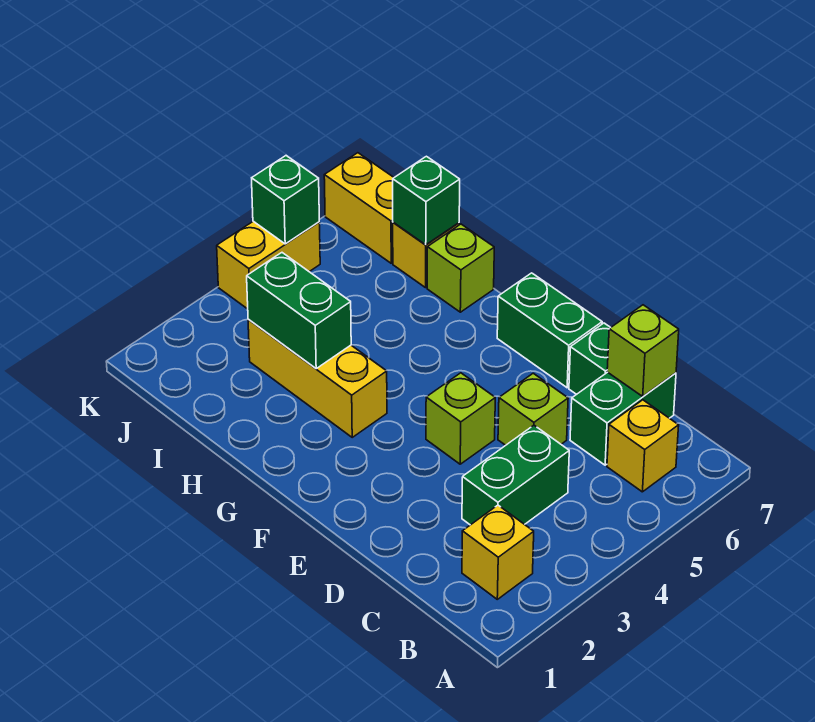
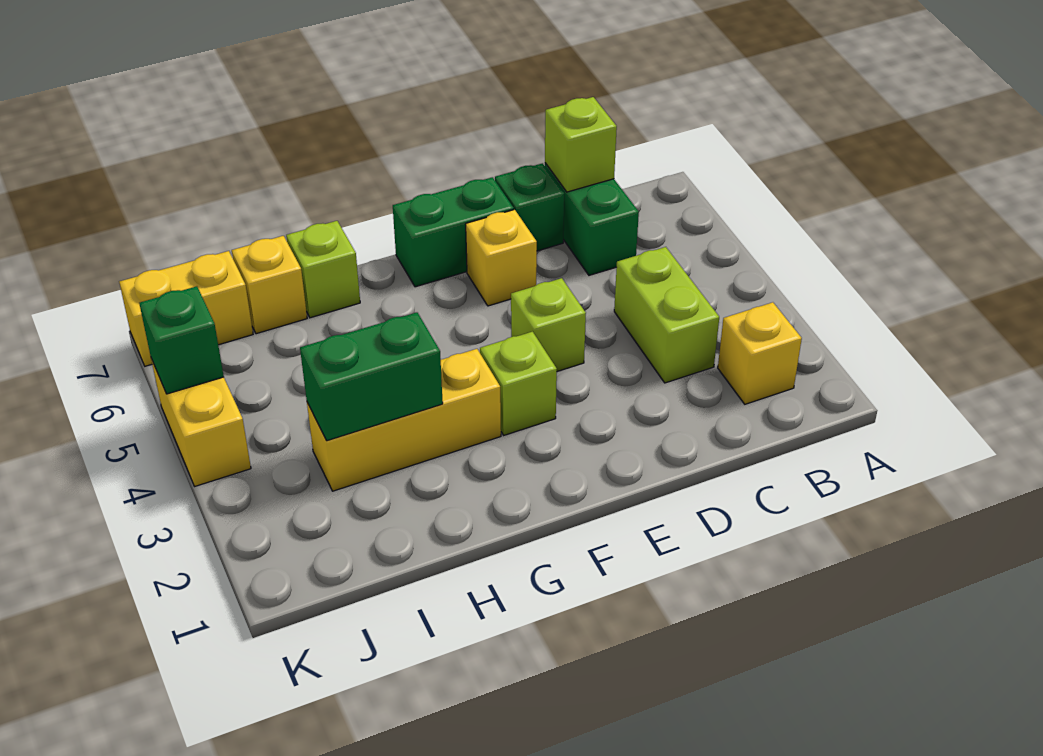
yellow 1x1 brick [607,400,679,492] -> yellow 1x1 brick moved to [466,210,537,306]
green 1x2 brick [462,425,569,525] -> lime 1x2 brick [614,247,719,383]
lime 1x1 brick [498,373,568,445] -> lime 1x1 brick moved to [480,332,557,435]
green 1x1 brick [393,156,460,245] -> none

